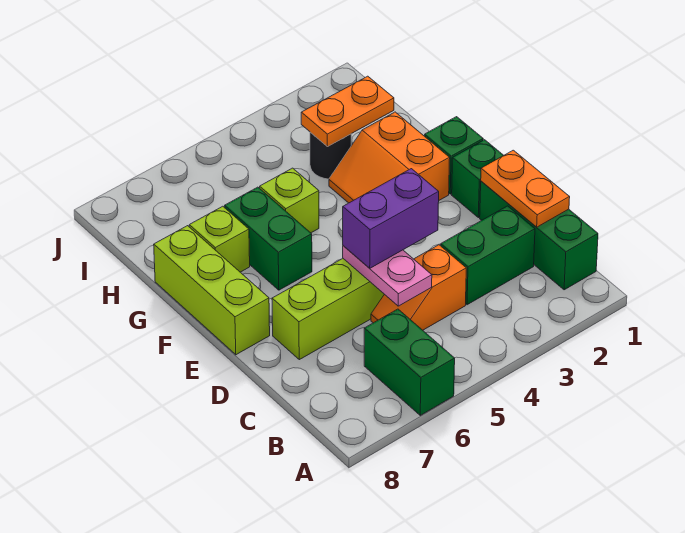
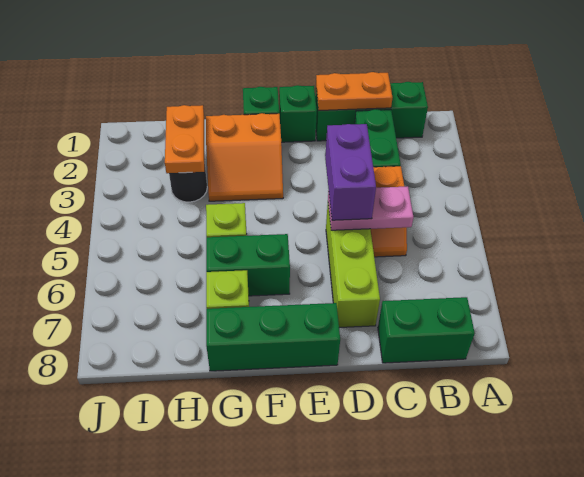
green 1x2 brick [364,309,455,415] -> green 1x2 brick moved to [378,297,475,363]
lime 1x3 brick [154,226,270,355] -> green 1x3 brick [206,303,340,371]

